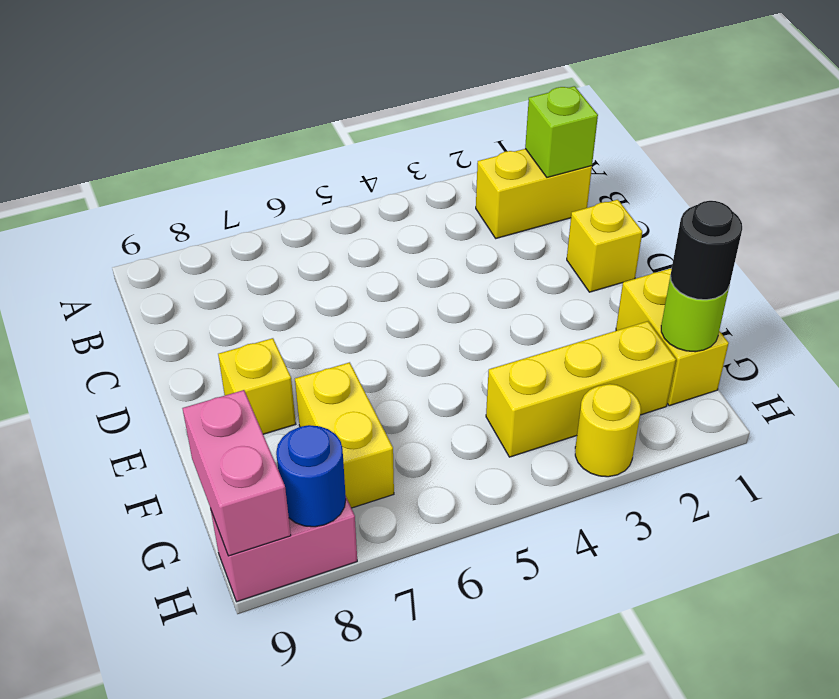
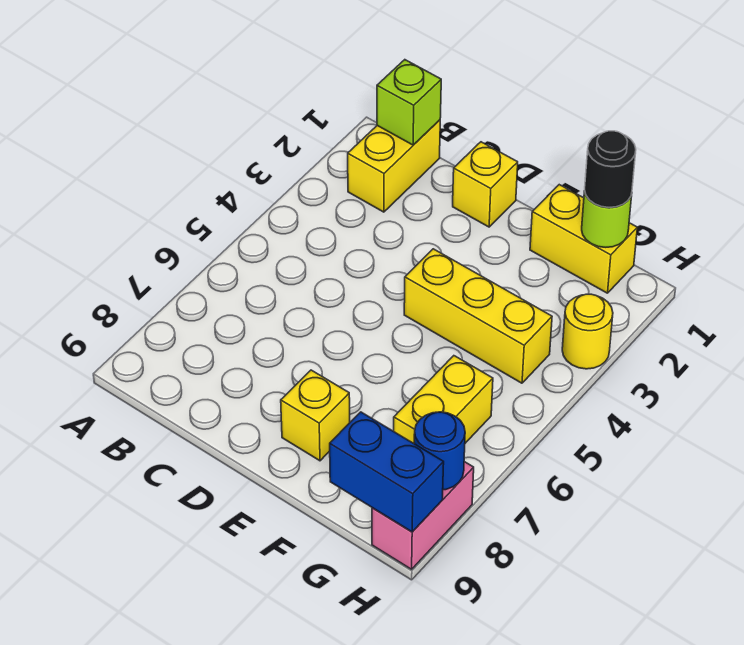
yellow 1x2 brick [295,362,394,508] -> yellow 1x2 brick turned to [394,356,493,443]
yellow 1x3 brick [486,321,676,457] -> yellow 1x3 brick turned to [404,249,552,383]
pink 1x2 brick [182,390,291,556] -> blue 1x2 brick [330,412,444,532]

